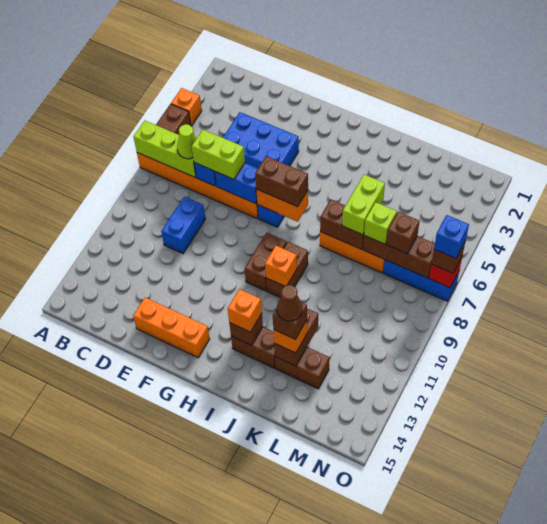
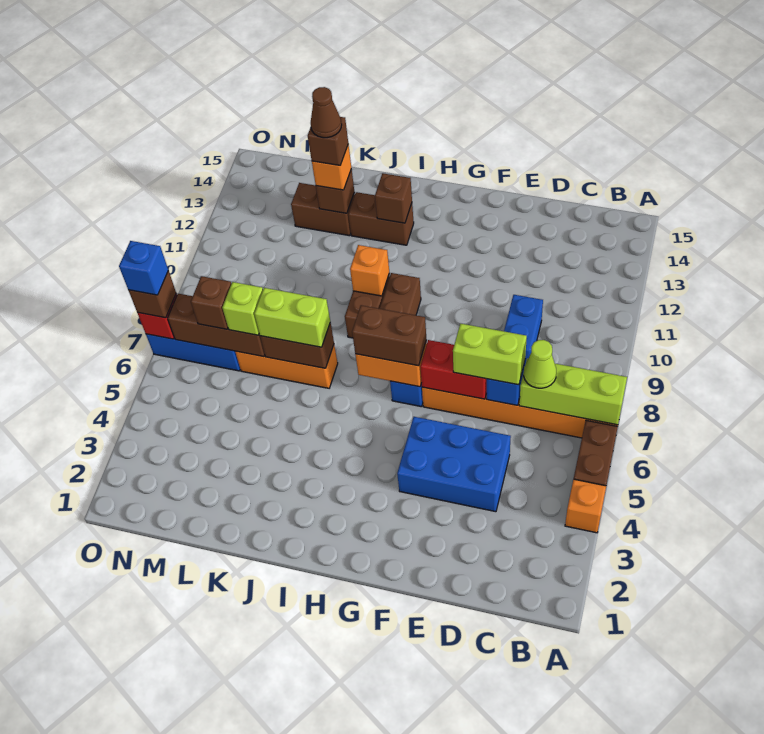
blue 1x2 brick [215,163,258,204] -> red 1x2 brick [420,340,487,399]
orange 1x3 brick [133,297,210,358] -> none
orange 1x1 brick [228,289,262,332] -> none
lime 1x2 brick [342,175,385,235] -> lime 1x2 brick turned to [254,288,330,347]
brown 1x2 brick [274,308,318,366] -> brown 1x1 brick [316,169,354,213]

